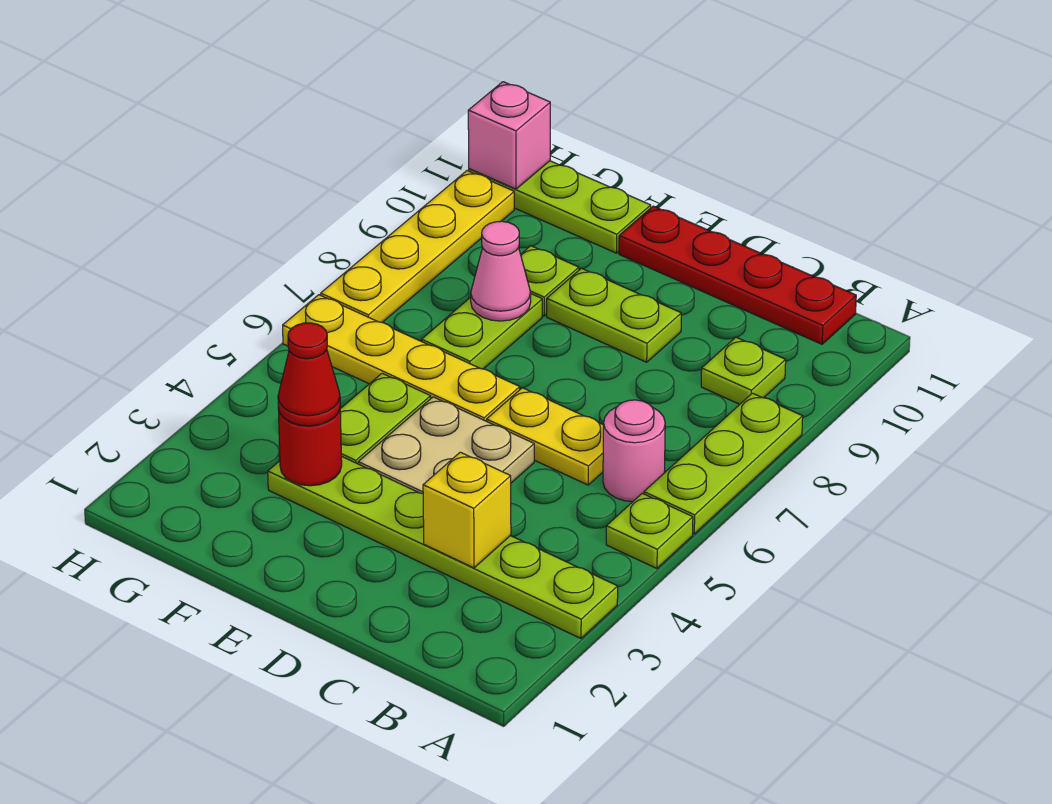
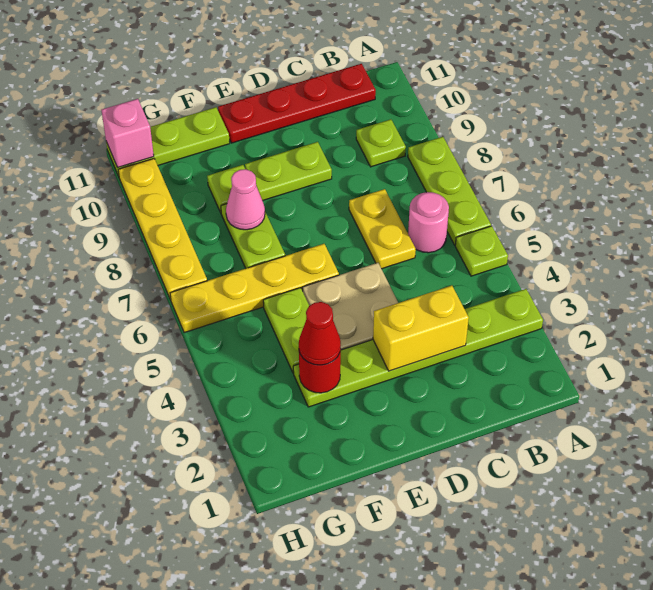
yellow 1x1 brick [423,452,511,568] -> yellow 1x2 brick [373,286,469,371]
yellow 1x2 plate [487,388,603,485] -> yellow 1x2 plate turned to [349,189,416,269]

